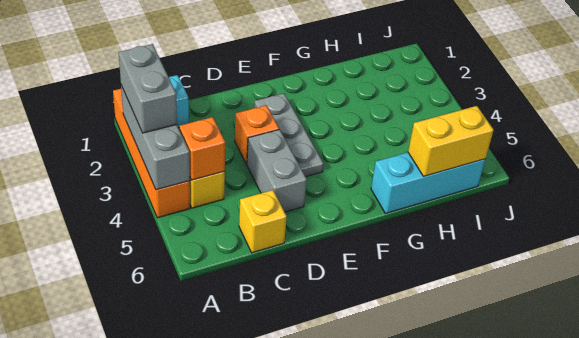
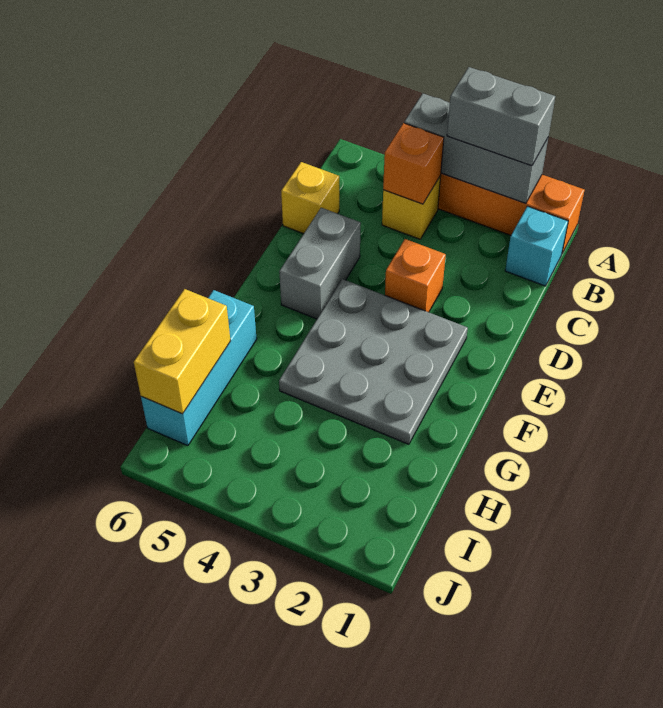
grey 1x2 brick [247,129,307,212] -> grey 1x2 brick turned to [279,208,361,319]
grey 1x3 plate [254,93,323,177] -> grey 3x3 plate [279,279,468,444]

